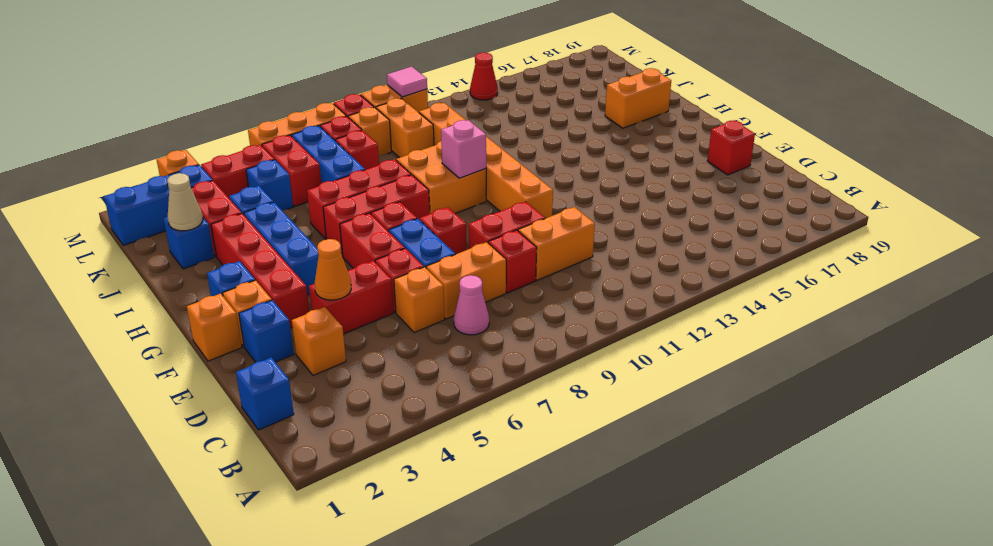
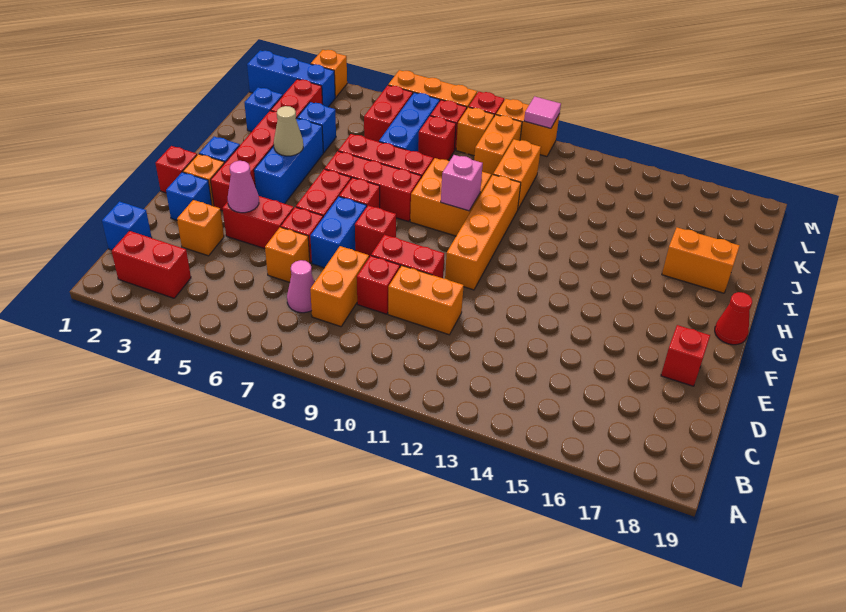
orange 1x2 brick [426,242,506,319] -> orange 1x2 brick turned to [310,246,369,327]
orange 1x1 cone [315,239,351,300] -> pink 1x1 cone [228,161,259,213]
orange 1x1 brick [187,293,242,361] -> red 1x1 brick [156,146,197,193]
tan 1x1 cone [167,173,203,231] -> tan 1x1 cone moved to [274,106,303,156]
blue 1x1 brick [246,160,293,210] -> none
red 1x2 brick [201,145,274,198] -> red 1x2 brick moved to [112,231,191,298]
red 1x1 cone [470,52,498,100] -> red 1x1 cone moved to [715,292,752,345]

